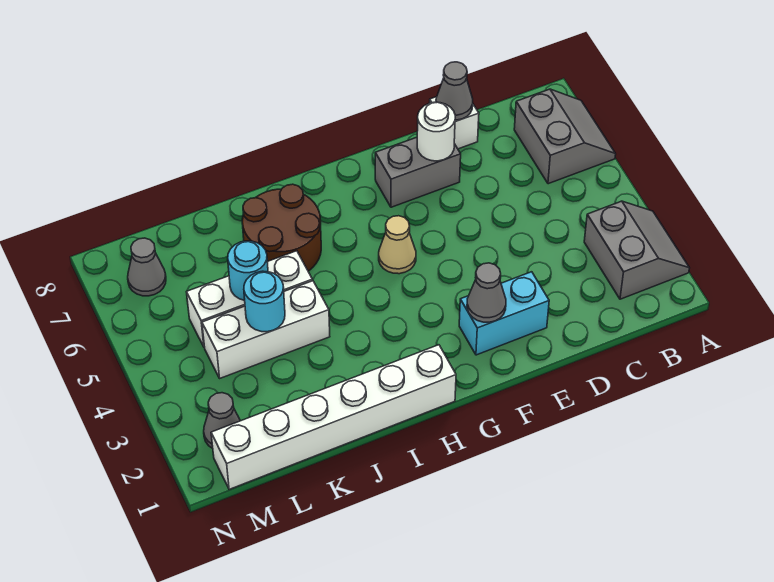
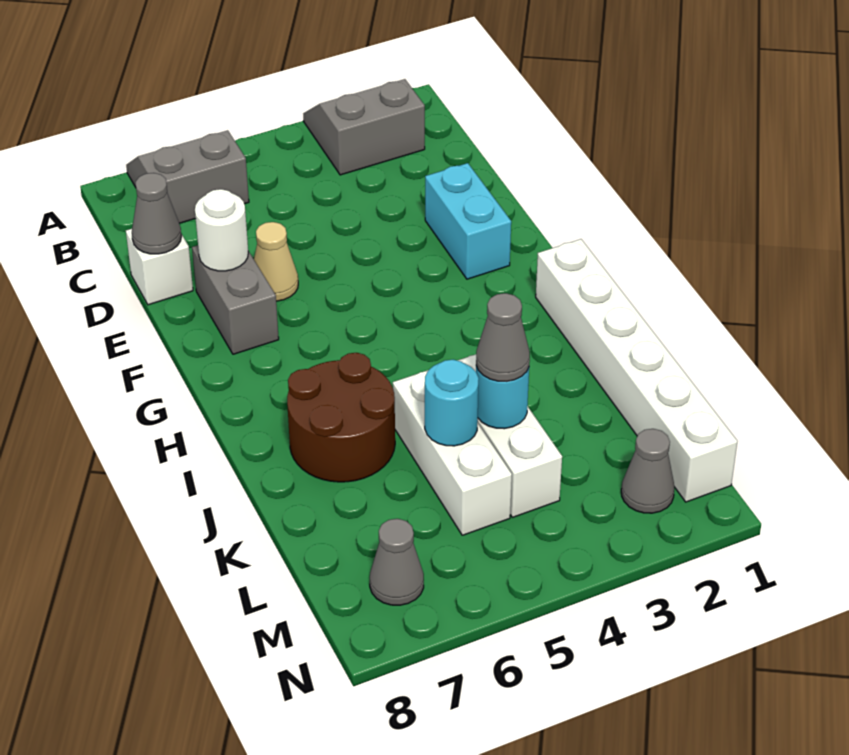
grey 1x1 cone [467,263,506,322] -> grey 1x1 cone moved to [476,293,530,381]
tan 1x1 cone [379,216,416,274] -> tan 1x1 cone moved to [254,222,298,301]

